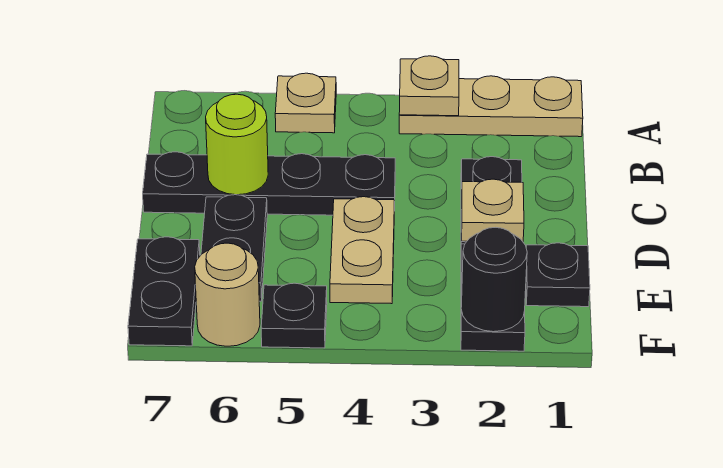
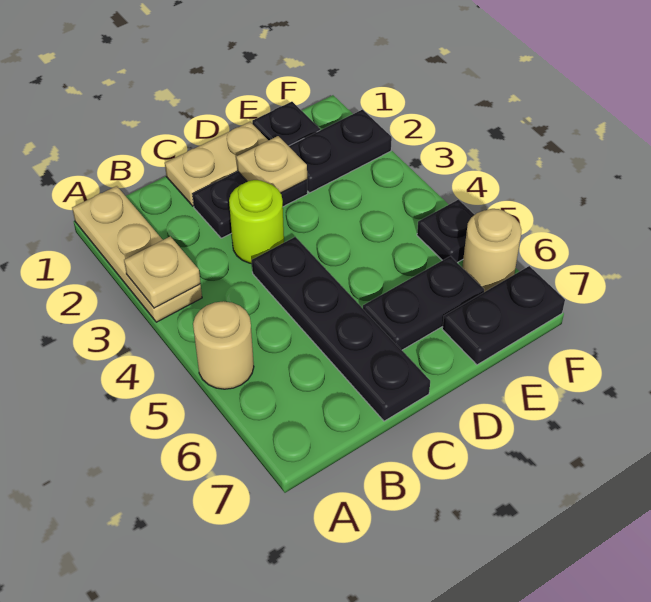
tan 1x1 plate [275,73,336,133] -> tan 1x1 round brick [193,301,254,389]
lime 1x1 round brick [206,94,268,195] -> lime 1x1 round brick moved to [229,180,284,263]
tan 1x2 plate [330,197,394,304] -> tan 1x2 plate moved to [165,122,268,206]
black 1x1 round brick [461,227,527,332] -> none

